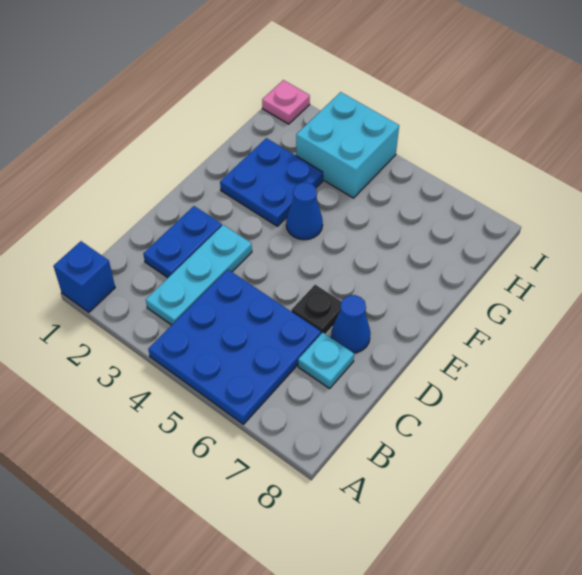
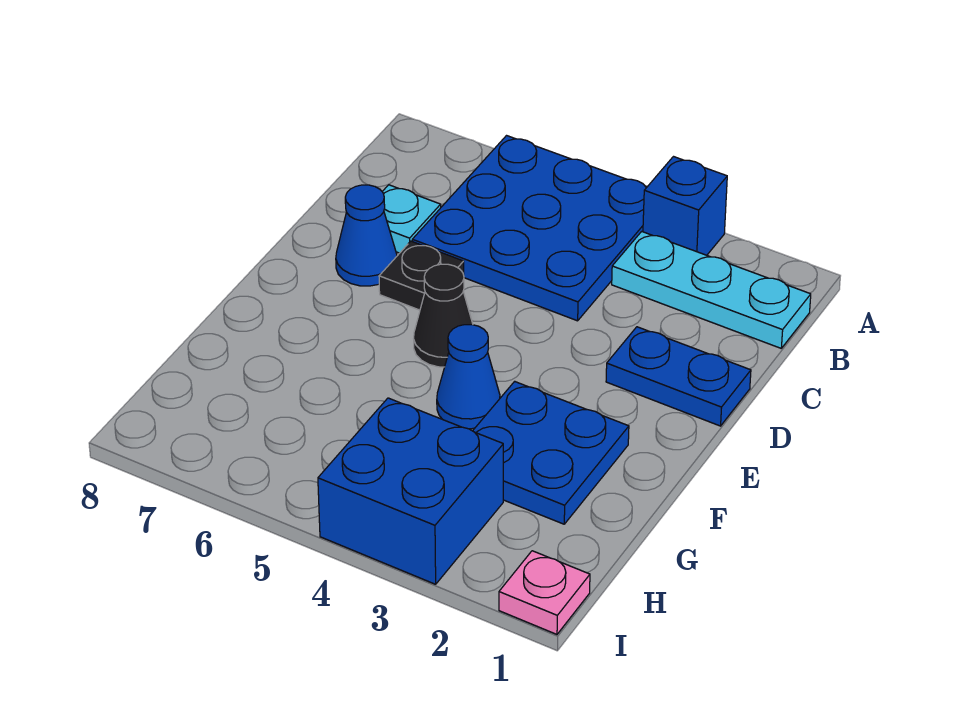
blue 1x1 brick [54,241,115,312] -> blue 1x1 brick moved to [643,157,727,255]
cyan 1x3 plate [146,225,252,325] -> cyan 1x3 plate turned to [612,231,811,348]
blue 1x2 plate [143,206,222,278] -> blue 1x2 plate turned to [606,327,751,426]
none -> black 1x1 cone [414,264,473,367]
cyan 2x2 brick [296,92,399,198] -> blue 2x2 brick [318,398,503,584]

